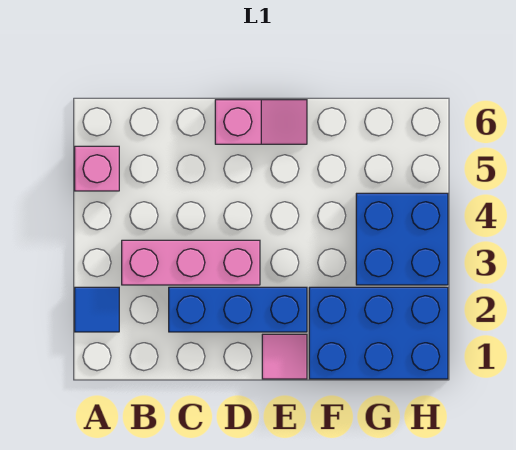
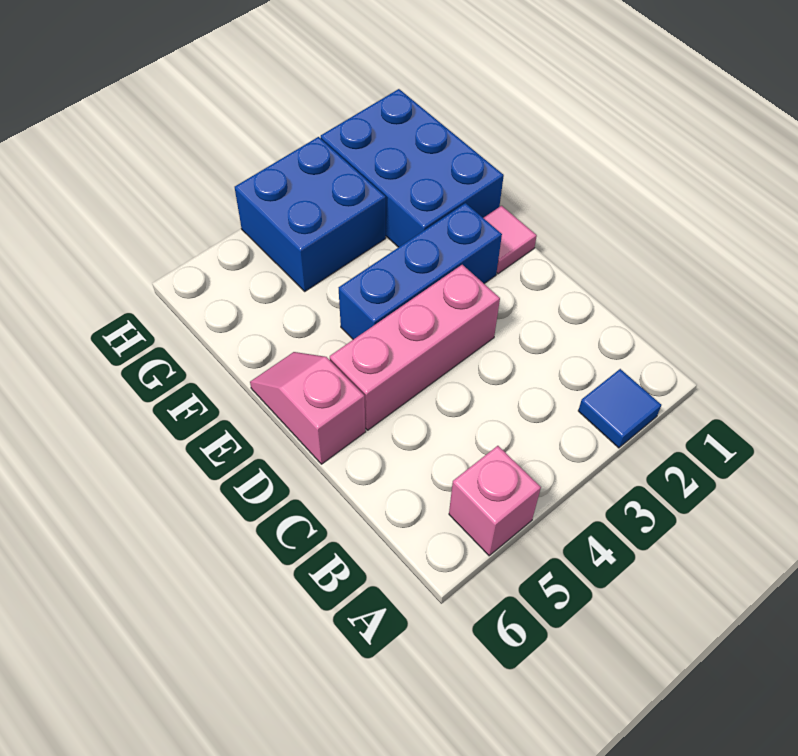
pink 1x3 brick [122,240,260,285] -> pink 1x3 brick turned to [330,265,500,430]
blue 1x3 brick [169,287,307,332] -> blue 1x3 brick turned to [339,203,502,340]

